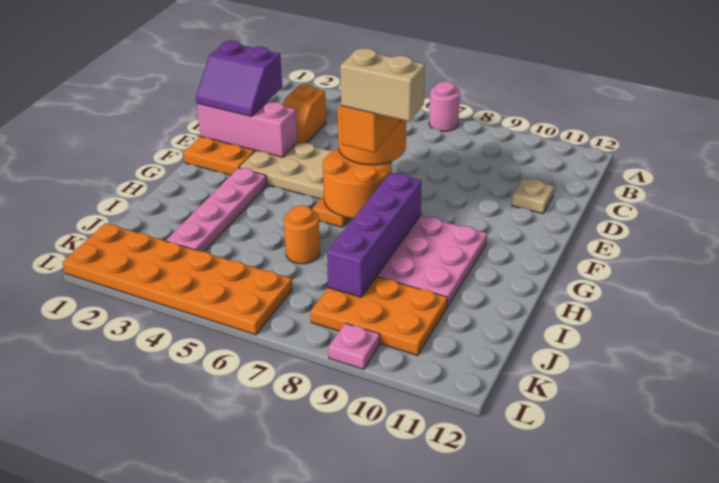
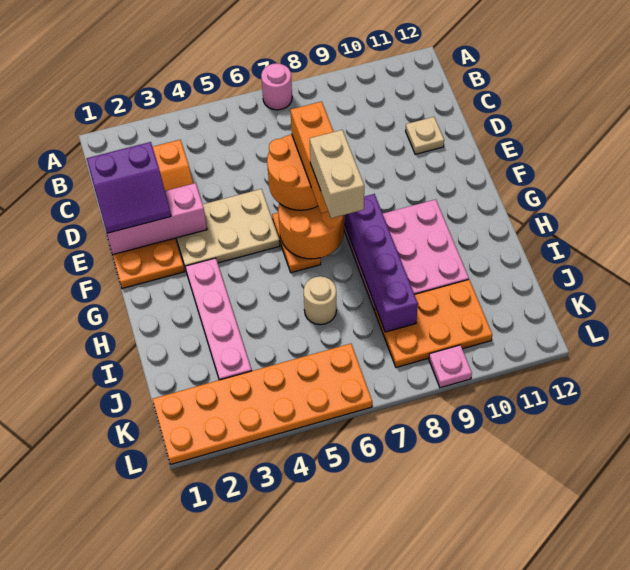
tan 1x2 brick [340,48,425,121] -> tan 1x2 brick turned to [310,130,364,218]
orange 1x1 round brick [284,206,320,264] -> tan 1x1 round brick [304,276,337,325]

